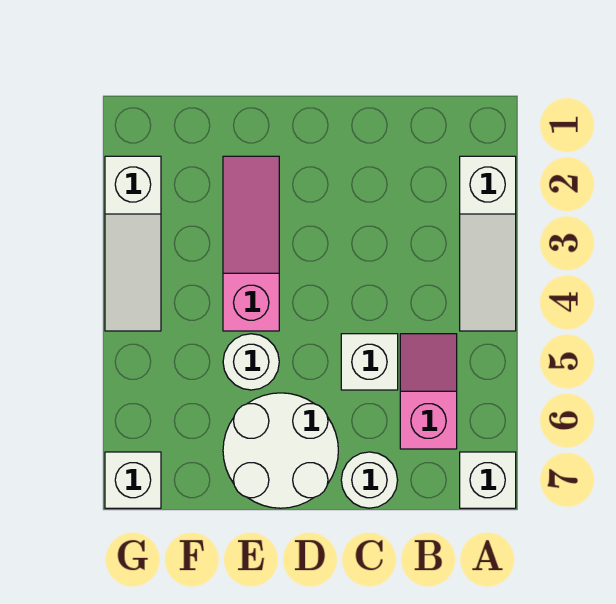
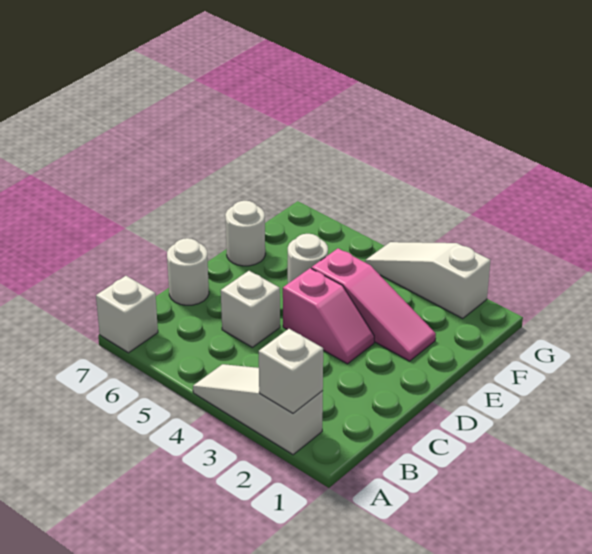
pink 1x2 slope [400,334,457,449] -> pink 1x2 slope moved to [283,268,374,364]
white 2x2 round brick [223,393,338,508] -> white 1x1 round brick [225,201,265,266]
white 1x1 brick [105,452,161,508] -> white 1x1 brick moved to [259,329,323,413]

